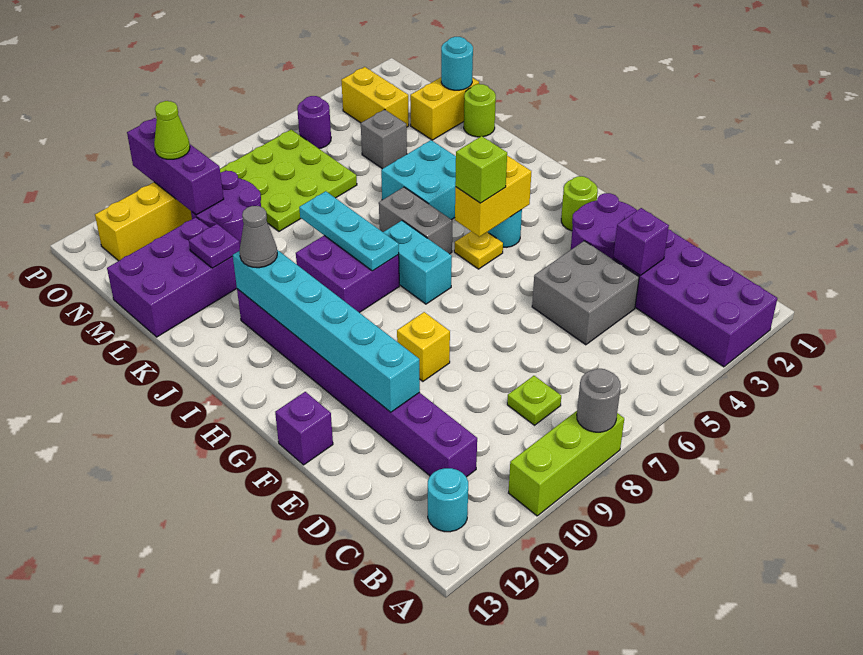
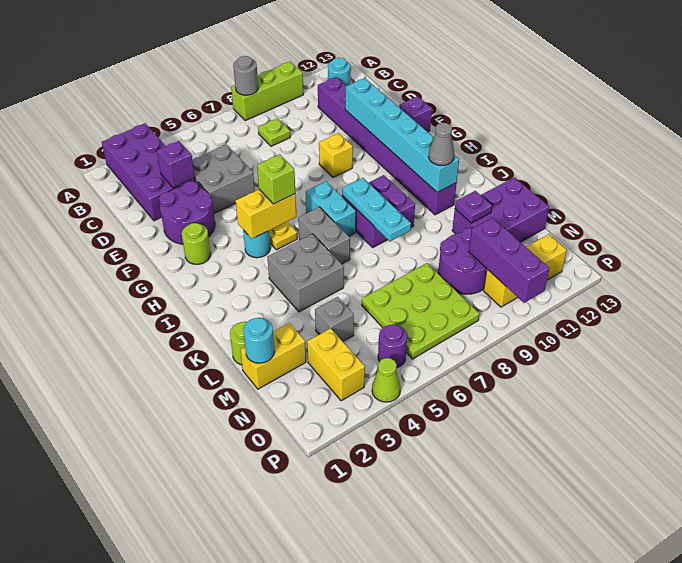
cyan 2x2 brick [381,140,456,220] -> grey 2x2 brick [267,234,344,312]
lime 1x1 cone [154,101,190,159] -> lime 1x1 cone moved to [372,358,401,402]

